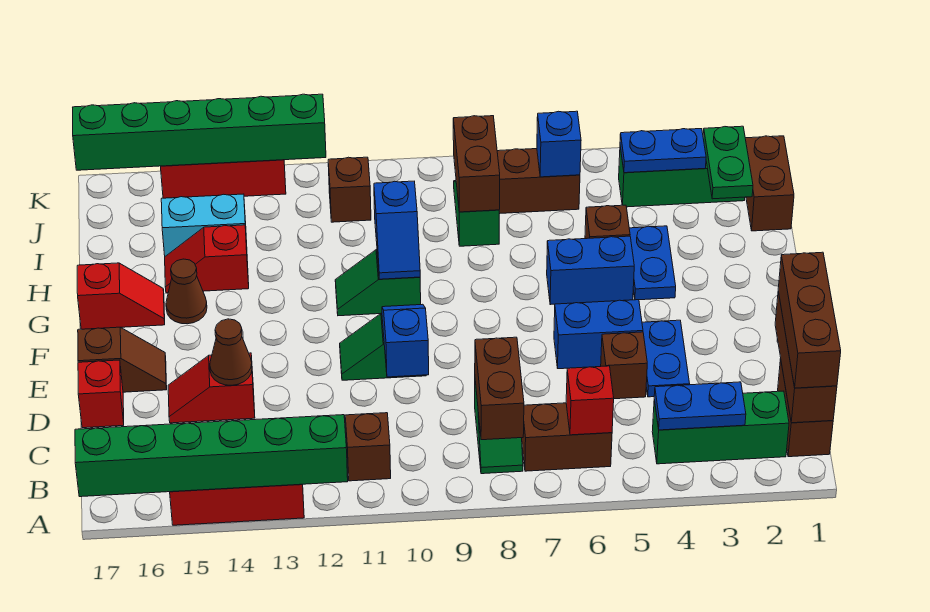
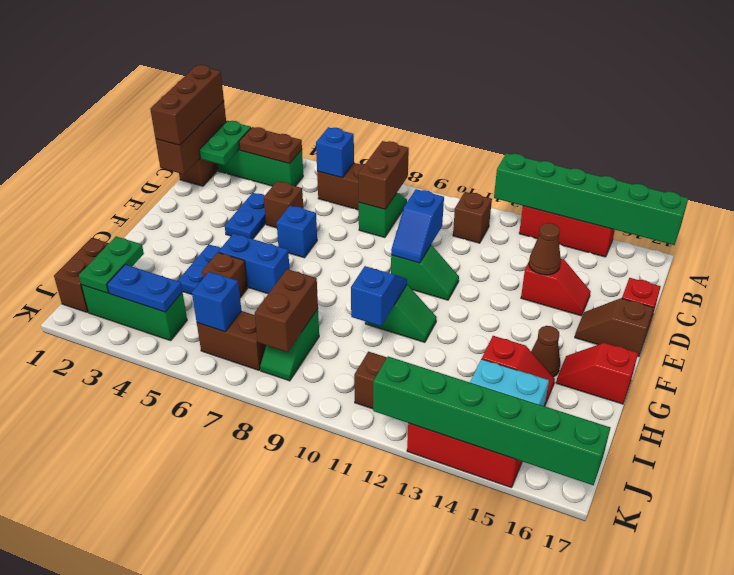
none -> green 1x2 plate [199,121,251,165]
blue 1x2 plate [654,382,746,430] -> brown 1x2 plate [239,127,302,164]
red 1x1 brick [566,366,614,435] -> blue 1x1 brick [316,127,354,178]
blue 1x2 brick [554,300,643,369] -> blue 1x1 brick [277,206,317,258]

